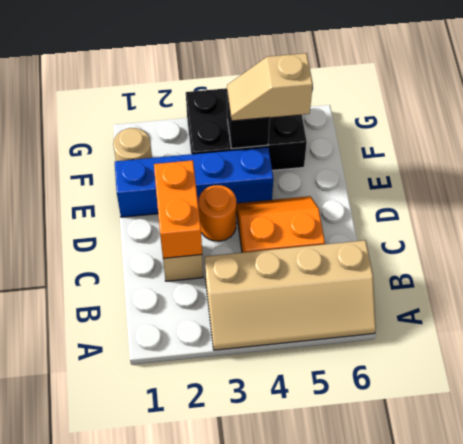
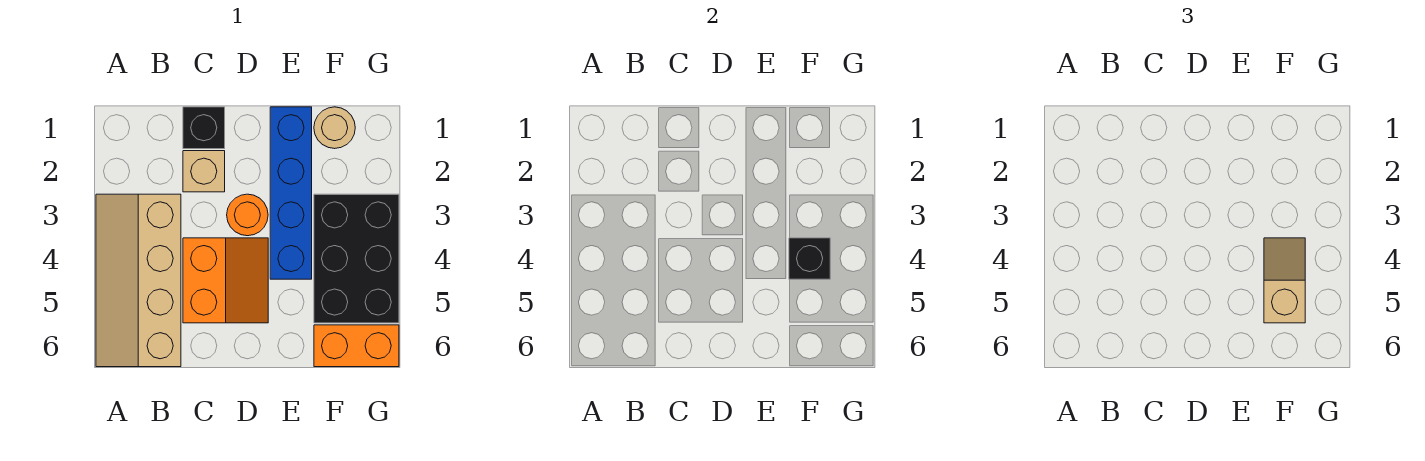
none -> black 1x1 brick [183,107,225,149]
orange 1x2 brick [154,160,202,258] -> orange 1x2 brick moved to [314,325,399,367]

